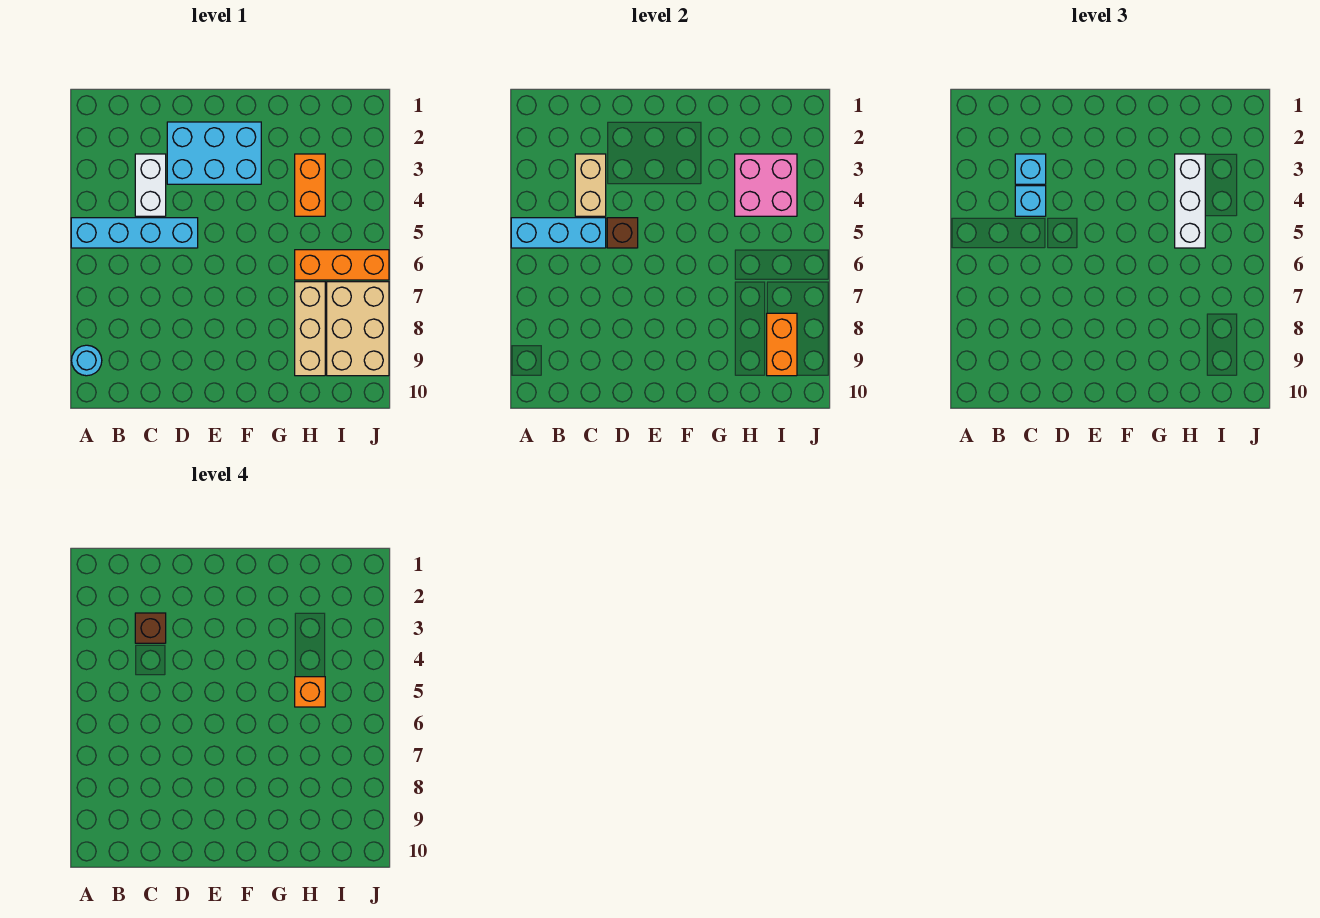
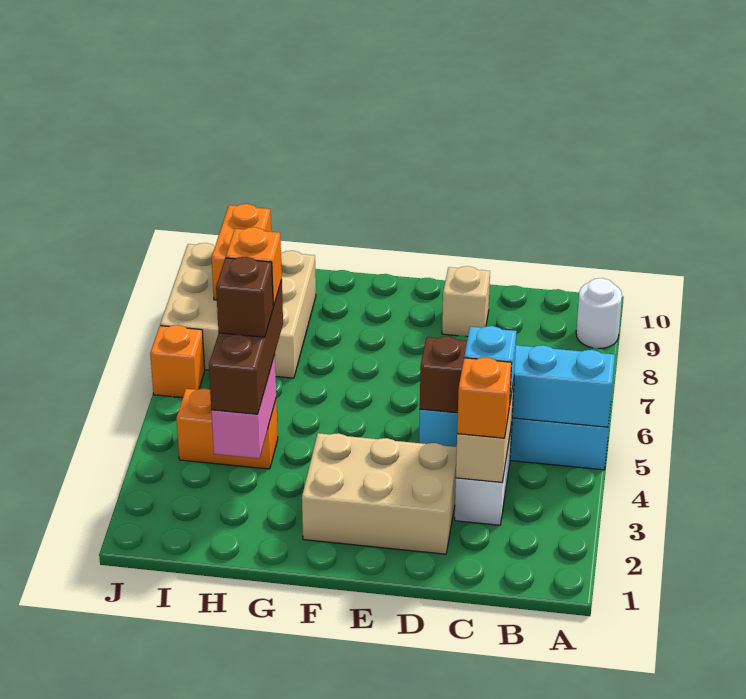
cyan 1x1 round brick [72,345,102,376] -> white 1x1 round brick [576,278,622,348]
cyan 1x1 brick [1015,154,1046,184] -> orange 1x1 brick [457,358,512,438]
brown 1x1 brick [135,613,166,643] -> brown 1x1 brick moved to [216,257,273,337]
cyan 2x3 brick [167,122,261,184] -> tan 2x3 brick [302,433,457,554]
none -> tan 1x1 brick [442,266,490,337]
orange 1x2 brick [295,154,325,216] -> orange 1x2 brick turned to [176,389,278,469]
pink 2x2 brick [735,154,797,216] -> pink 1x2 brick [211,355,276,458]
white 1x3 brick [1175,154,1205,248] -> brown 1x3 brick [209,280,283,414]
orange 1x3 brick [295,250,389,280] -> orange 1x1 brick [150,325,205,398]

